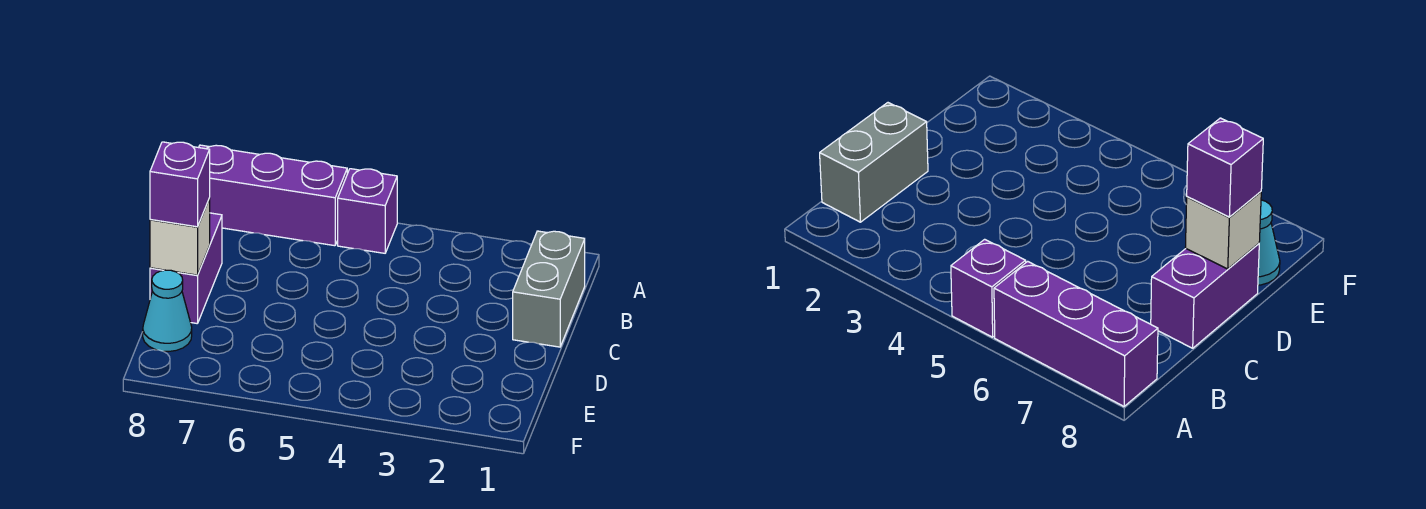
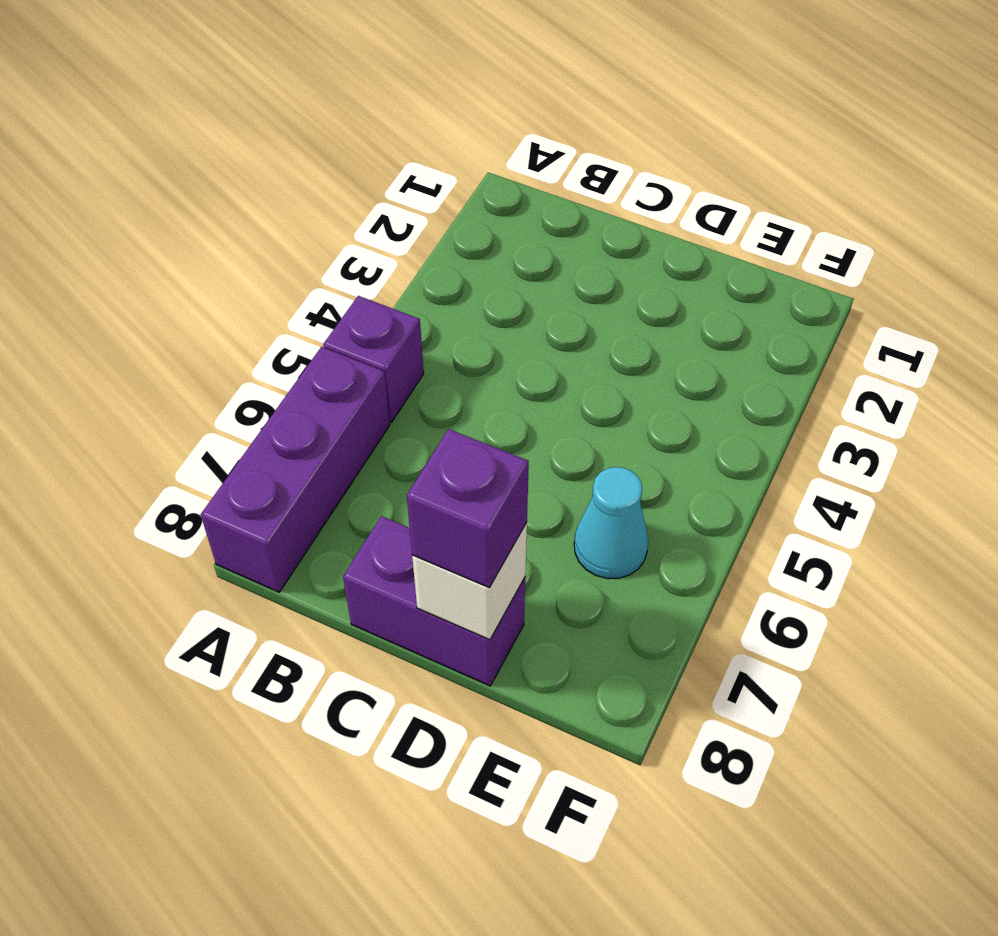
grey 1x2 brick [513,231,585,347] -> none
cyan 1x1 cone [143,270,192,351] -> cyan 1x1 cone moved to [574,467,648,579]

